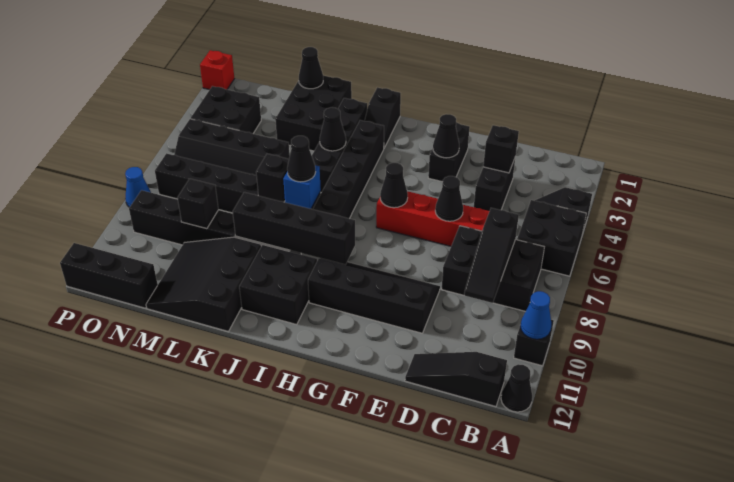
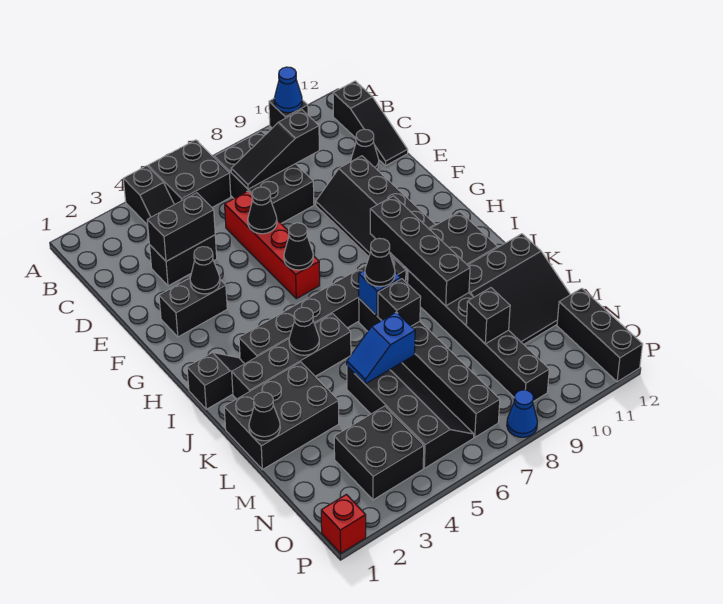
black 1x1 cone [501,364,532,412] -> black 1x1 cone moved to [351,129,379,169]
black 1x3 slope [464,208,519,303] -> black 1x3 slope turned to [231,110,319,189]
black 1x1 brick [483,125,519,173] -> black 1x2 brick [147,193,215,261]
none -> blue 1x2 slope [347,312,415,384]

